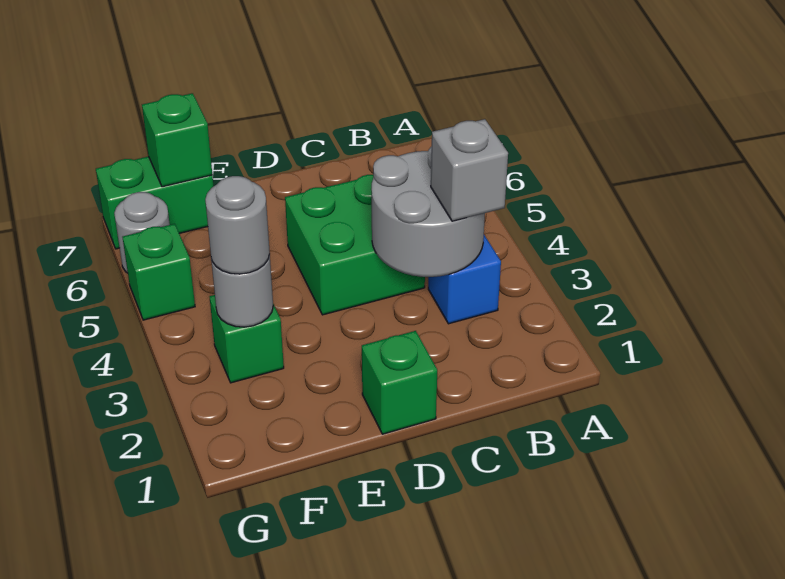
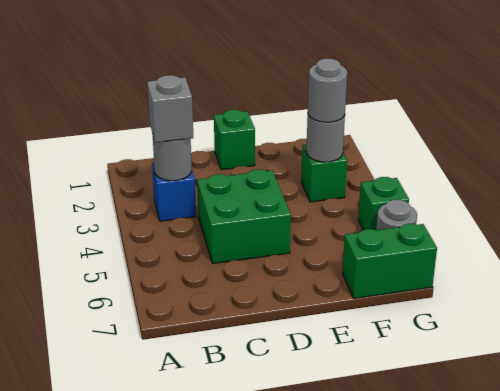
grey 2x2 round brick [371,146,485,277] -> grey 1x1 round brick [152,133,192,181]
green 1x1 brick [142,93,212,187] -> none

